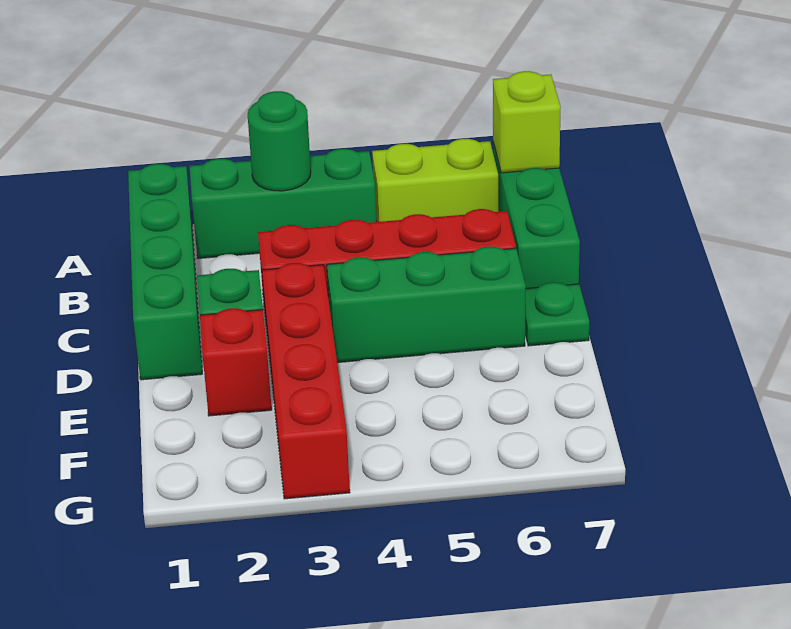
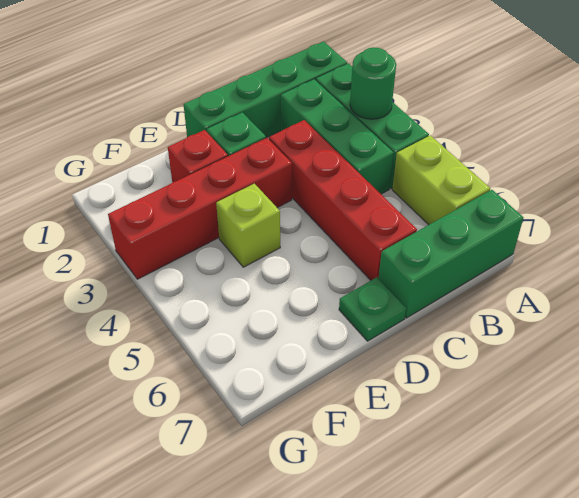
lime 1x1 brick [493,71,561,173] -> lime 1x1 brick moved to [216,184,280,267]
green 1x3 brick [327,246,526,363] -> green 1x3 brick moved to [281,79,394,194]

